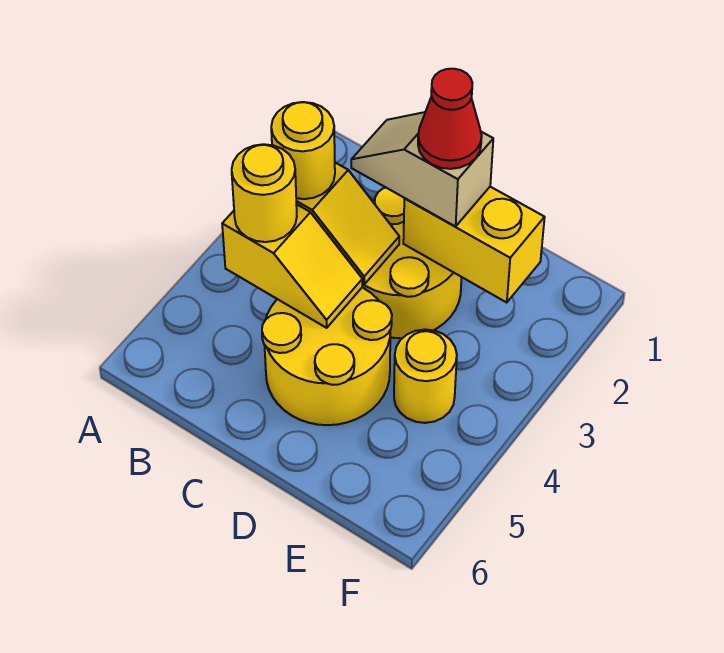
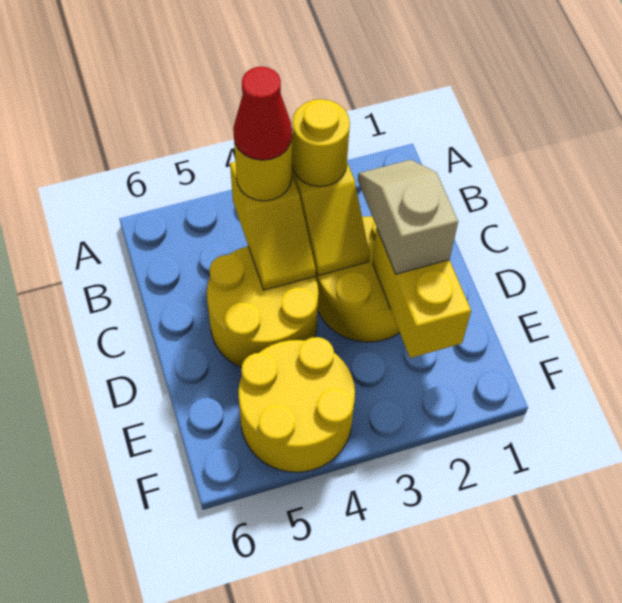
red 1x1 cone [418,69,482,169] -> red 1x1 cone moved to [233,67,292,160]
yellow 1x1 round brick [394,330,457,423] -> yellow 2x2 round brick [238,337,355,472]

